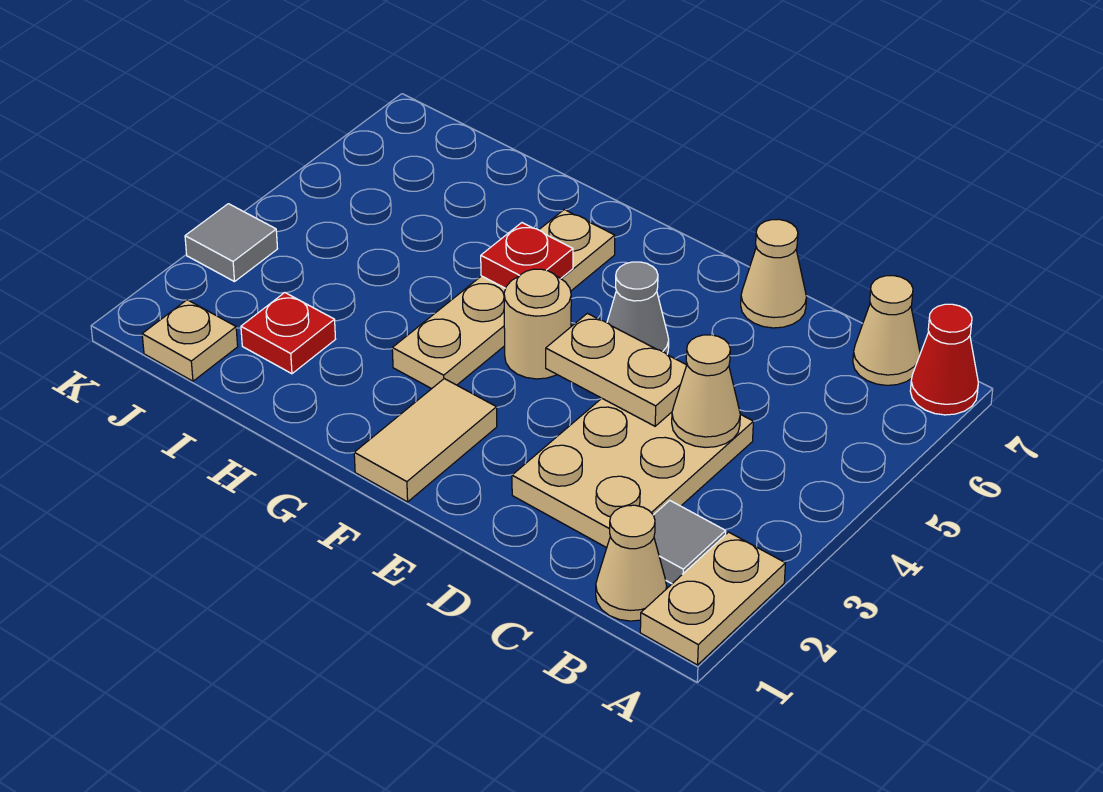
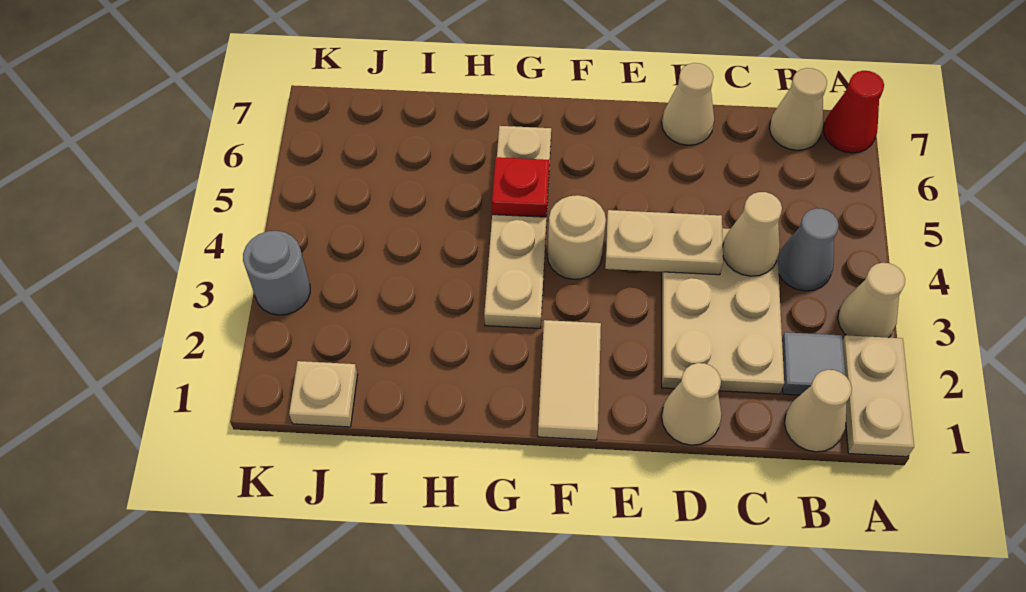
none -> tan 1x1 cone [838,263,905,338]
none -> tan 1x1 cone [662,363,722,445]
grey 1x1 cone [607,262,669,354] -> grey 1x1 cone moved to [778,208,839,291]
red 1x1 plate [241,293,335,374] -> none
grey 1x1 tile [185,204,278,282] -> grey 1x1 round brick [243,231,310,315]

